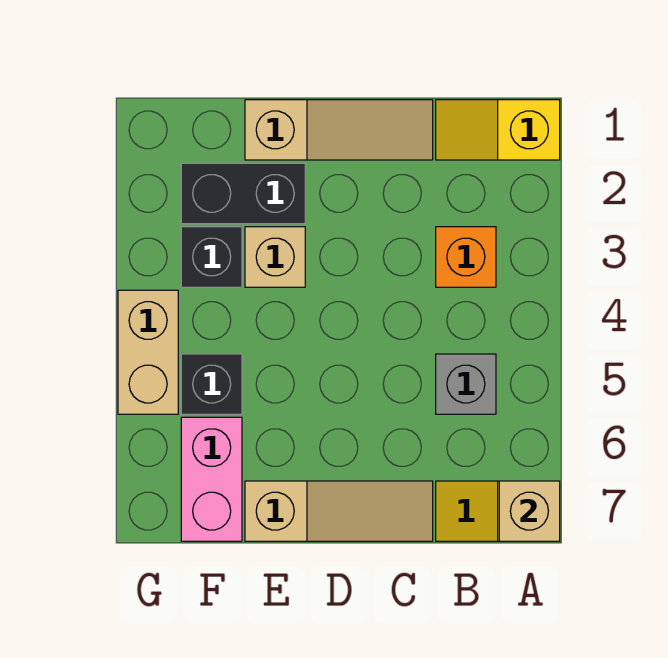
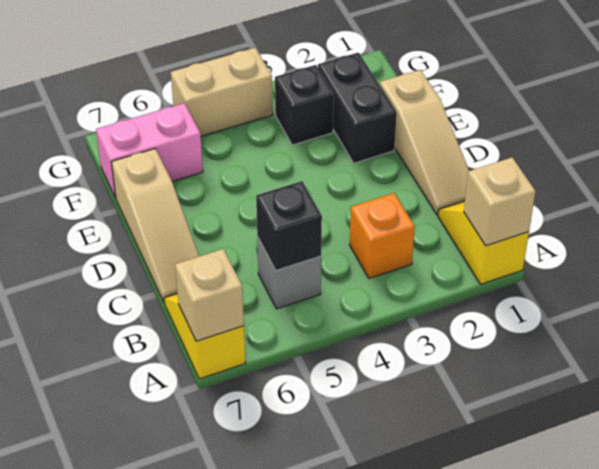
tan 1x1 brick [245,227,305,287] -> tan 1x1 brick moved to [464,158,536,246]
black 1x1 brick [181,354,242,414] -> black 1x1 brick moved to [256,181,322,270]

